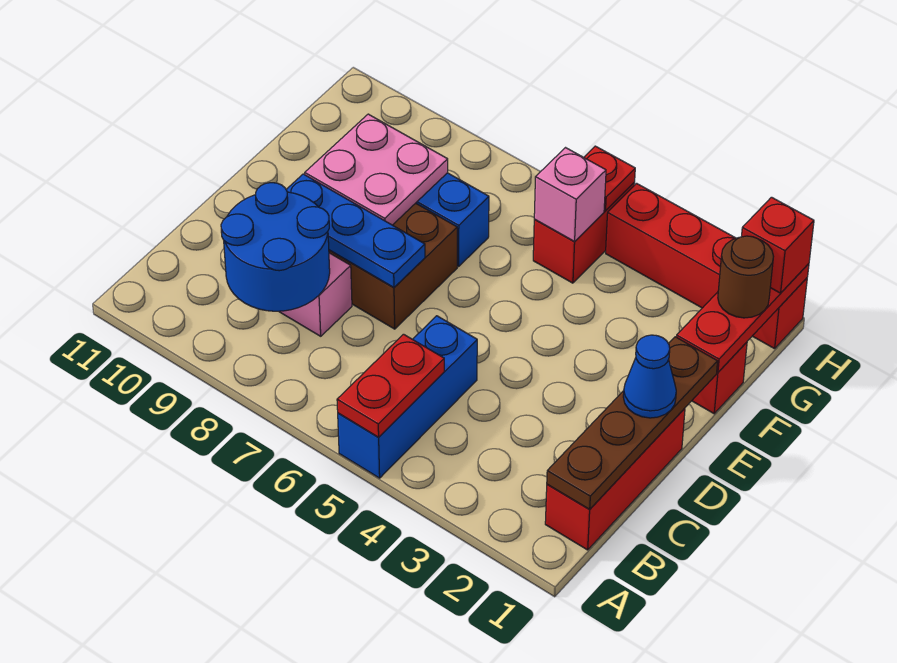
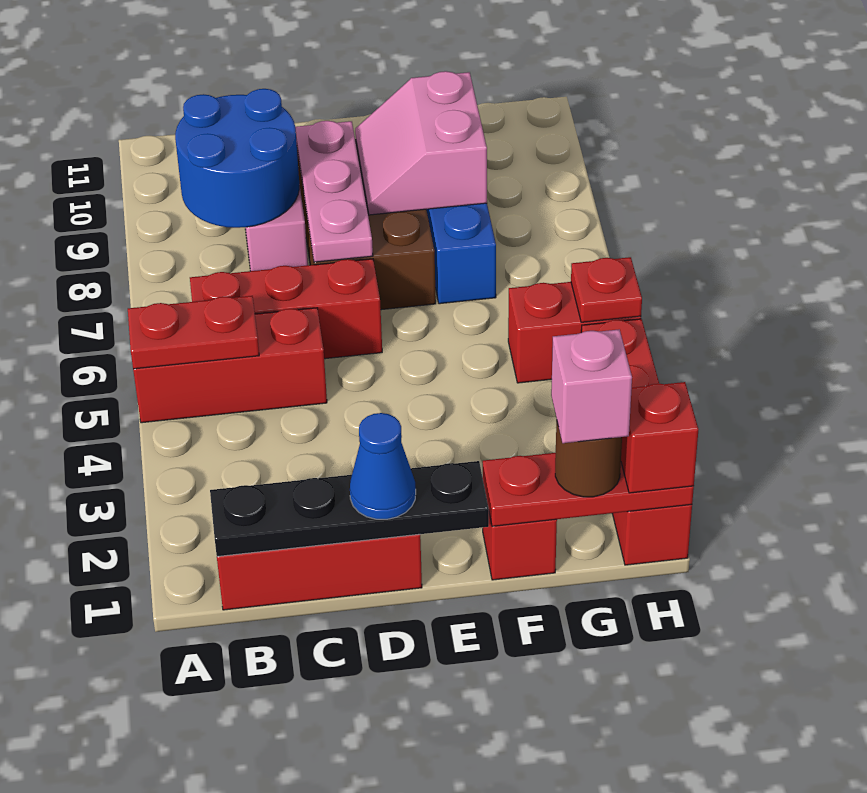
blue 1x3 brick [338,316,477,478] -> red 1x3 brick [133,308,327,423]
brown 1x4 plate [547,337,718,510] -> black 1x4 plate [210,461,489,557]
none -> red 1x3 brick [190,259,382,359]
blue 1x3 plate [286,174,425,288] -> pink 1x3 plate [295,121,373,262]
pink 2x2 plate [305,114,448,225] -> pink 2x2 slope [355,71,487,215]
pink 1x1 brick [534,148,606,242] -> pink 1x1 brick moved to [551,329,632,443]

